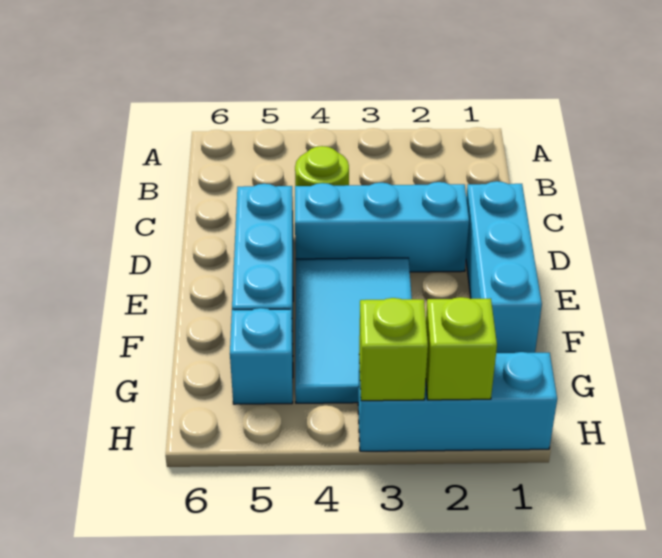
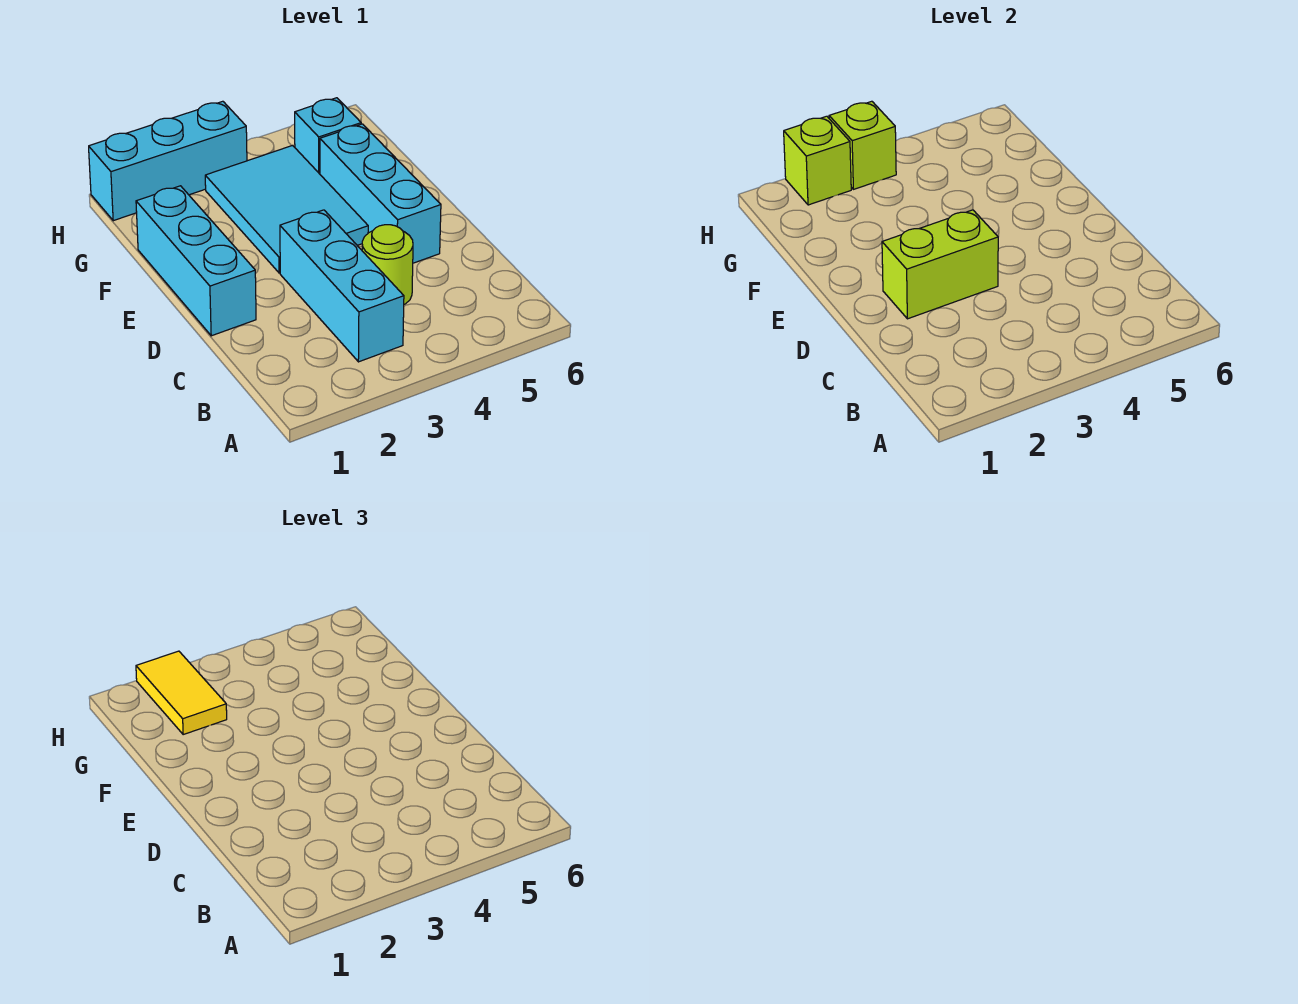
cyan 1x3 brick [295,182,469,272] -> cyan 1x3 brick turned to [280,210,404,362]
none -> lime 1x2 brick [882,210,998,319]
none -> yellow 1x2 tile [136,651,227,734]

